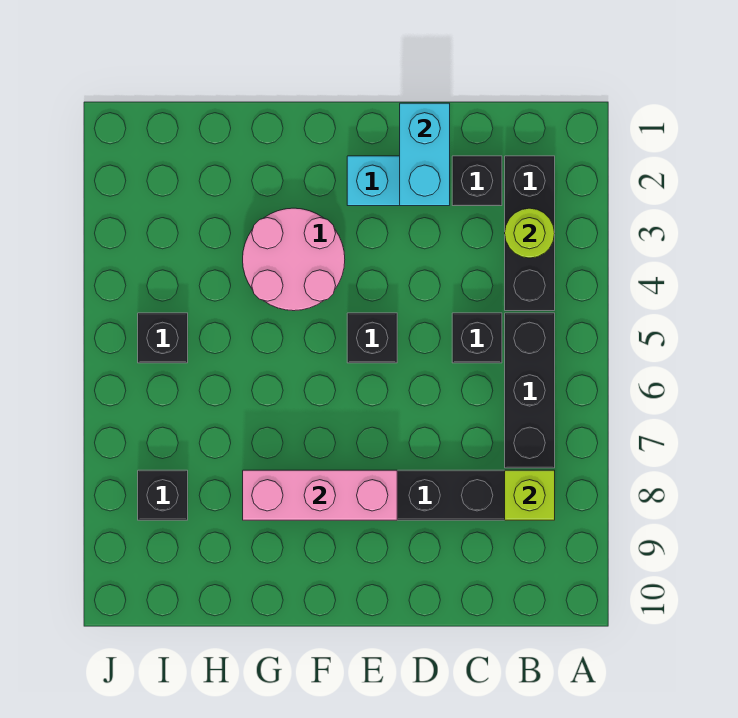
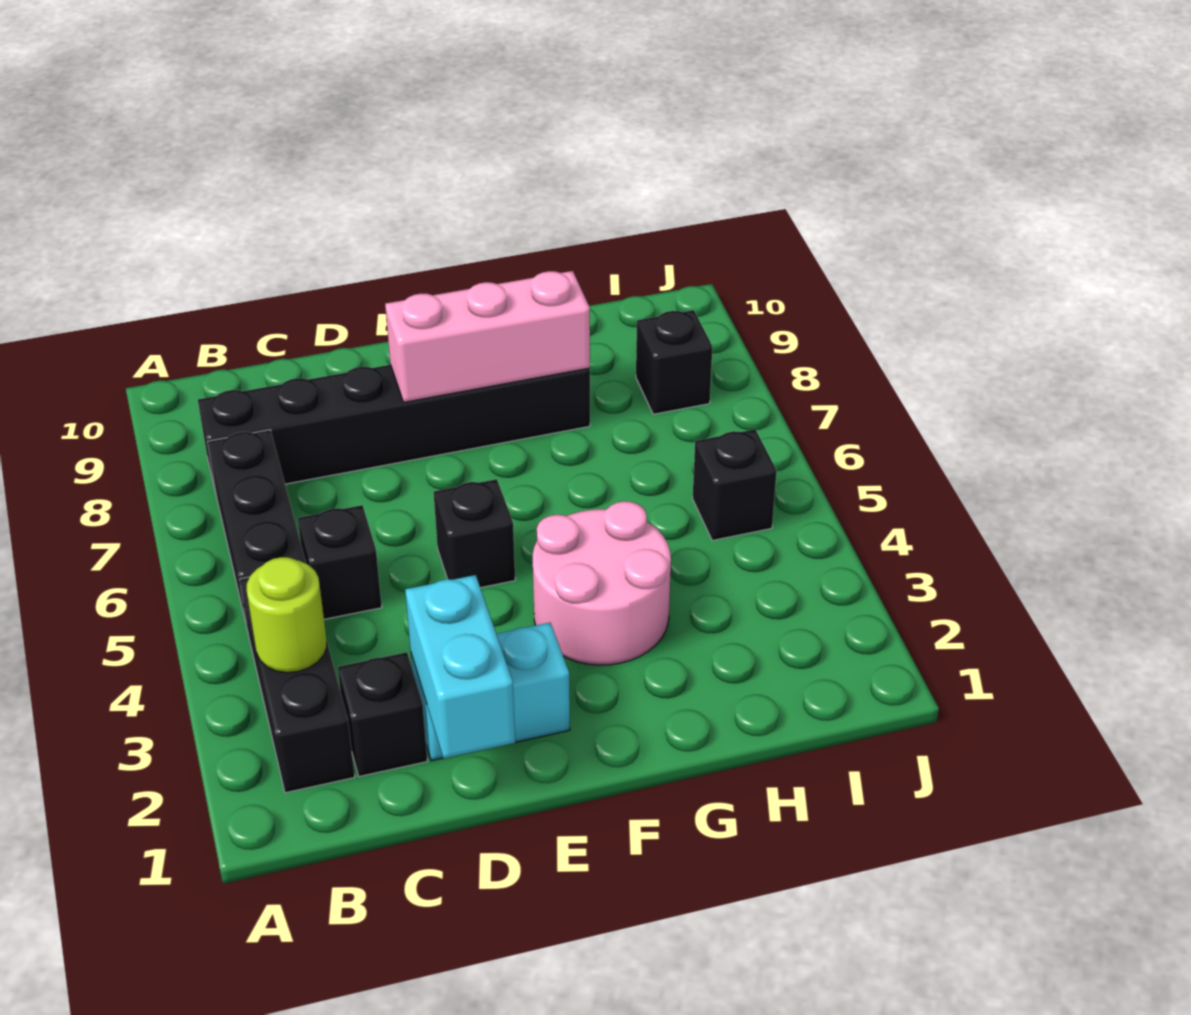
lime 1x1 brick [505,470,555,520] -> none

